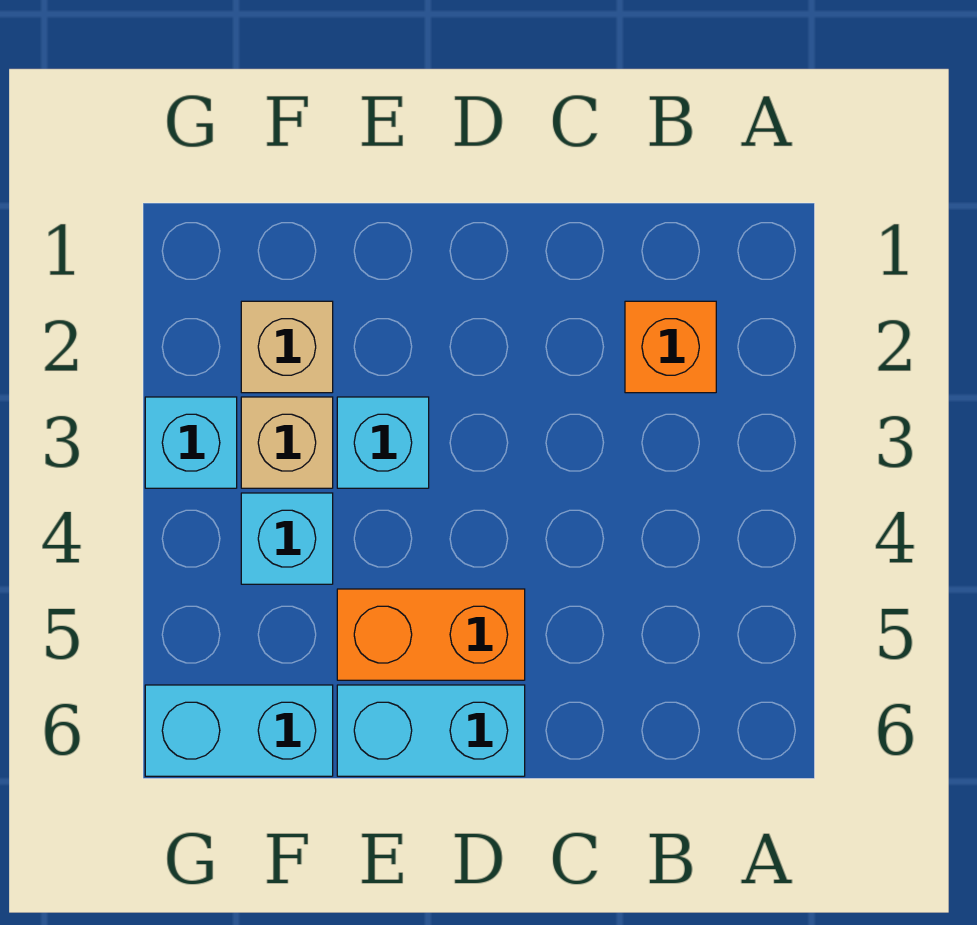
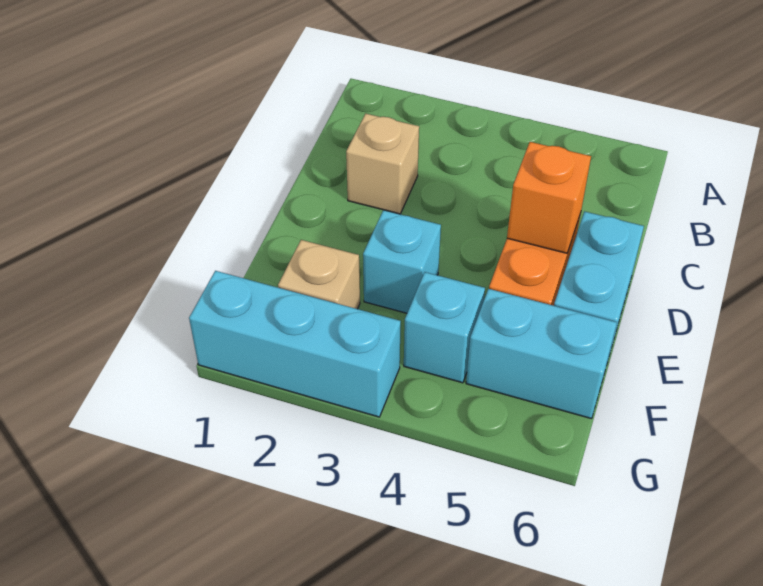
orange 1x1 brick [625,301,716,393] -> orange 1x1 brick moved to [507,142,591,253]
tan 1x1 brick [241,397,333,488] -> tan 1x1 brick moved to [346,114,419,214]
cyan 1x2 brick [145,685,333,776] -> cyan 1x2 brick turned to [466,289,617,419]
cyan 1x1 brick [145,397,237,488] -> cyan 1x3 brick [189,271,401,417]

